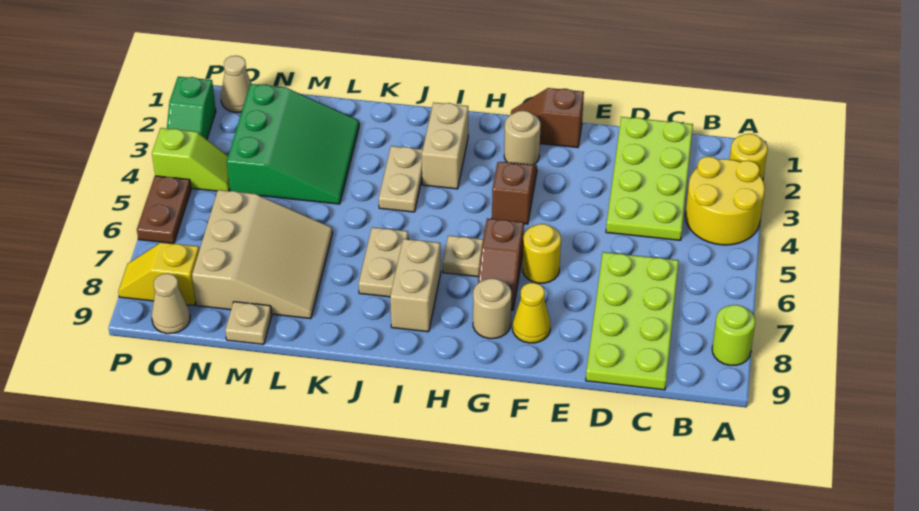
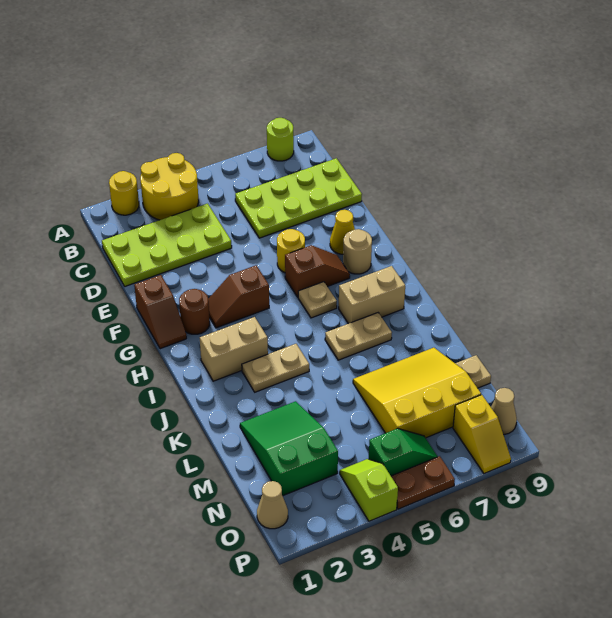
tan 1x1 round brick [504,111,540,165] -> brown 1x1 round brick [179,289,210,334]
green 3x3 slope [227,84,359,204] -> green 2x3 slope [240,401,338,496]
tan 3x3 slope [192,190,333,319] -> yellow 3x3 slope [353,348,481,438]
green 1x2 slope [167,77,216,139] -> green 1x2 slope moved to [369,428,438,476]

